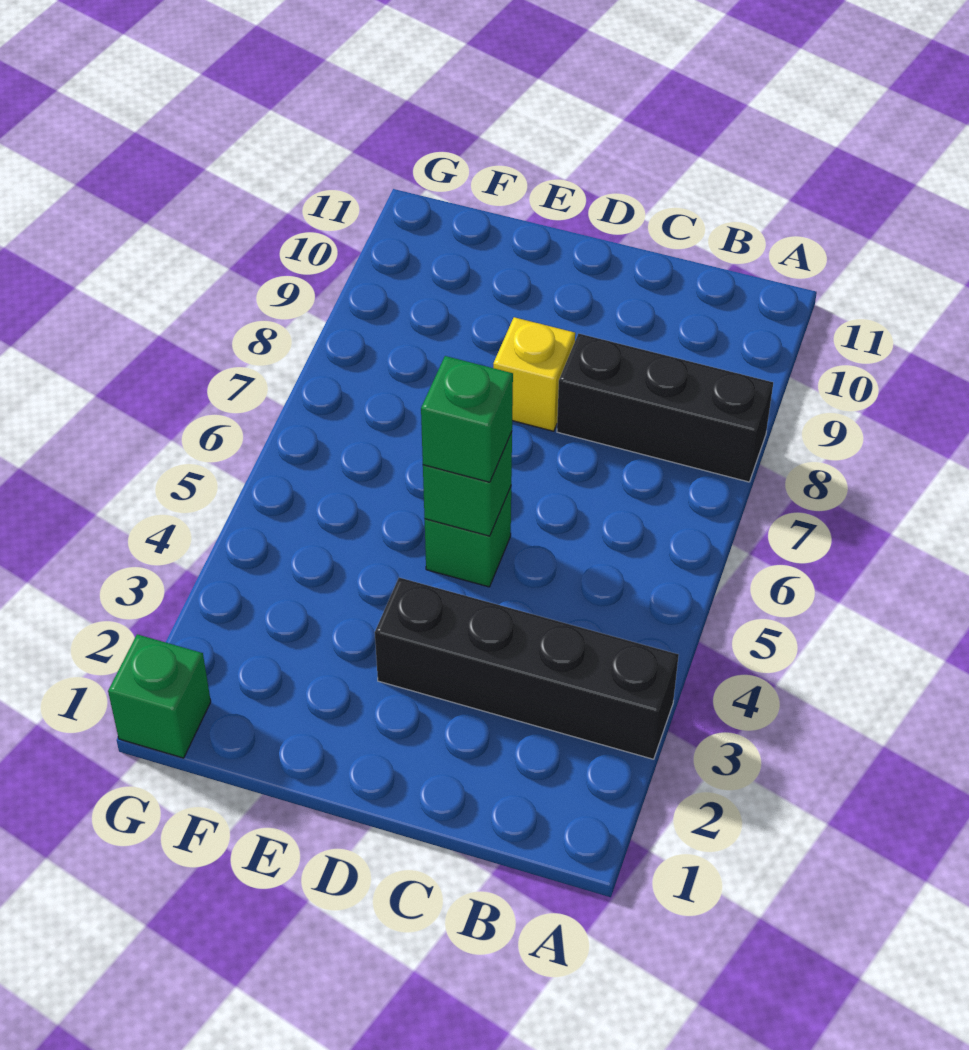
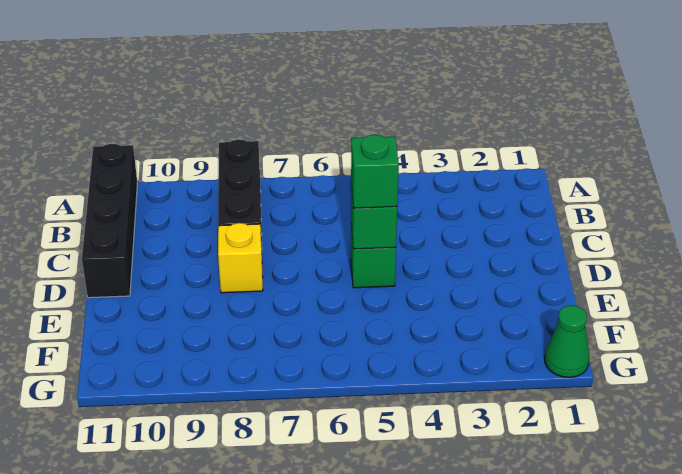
black 1x4 brick [375,578,679,759] -> black 1x4 brick moved to [82,144,137,298]
green 1x1 brick [108,634,211,758] -> green 1x1 cone [545,305,589,377]

